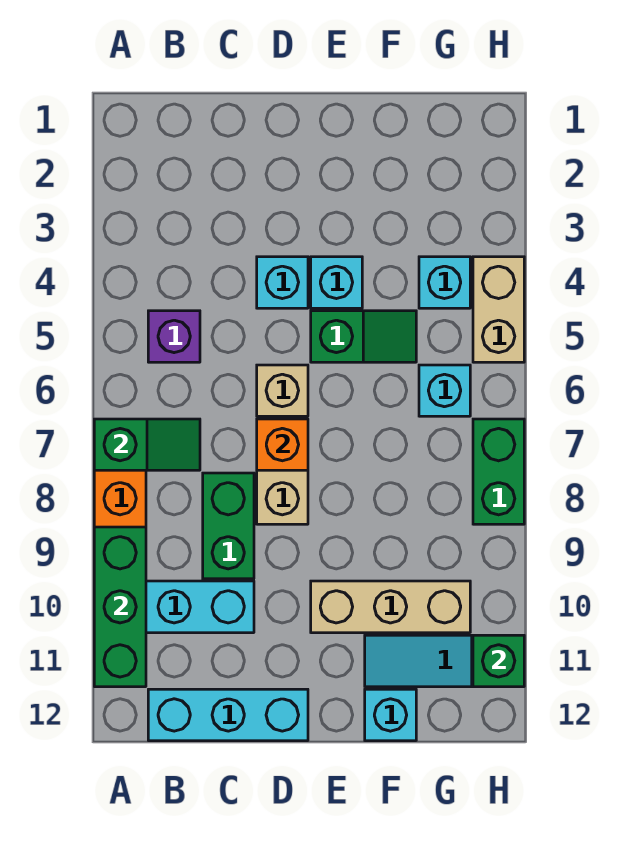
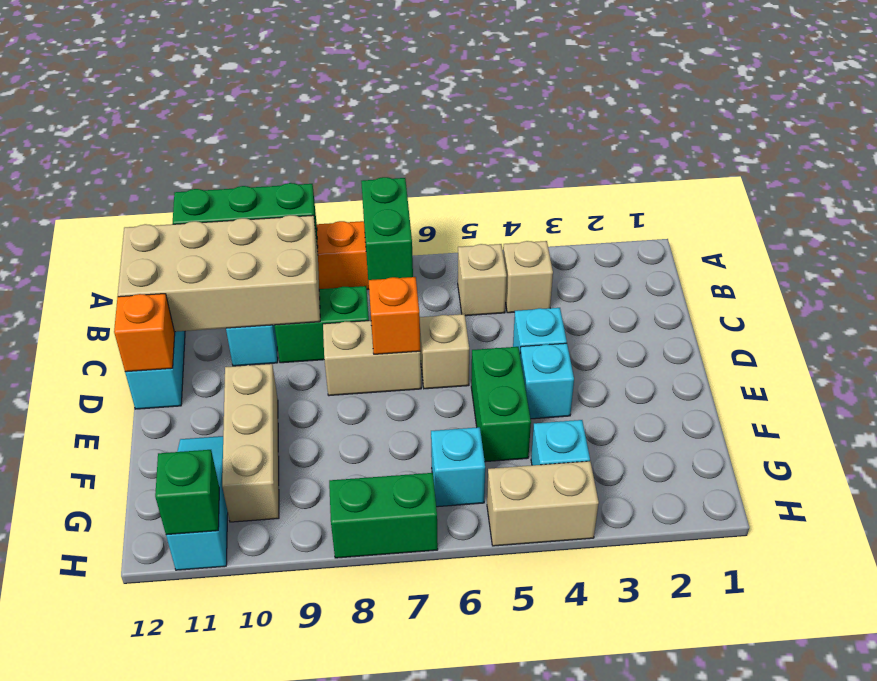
green 1x2 slope [94,419,200,470] -> green 1x2 brick [361,177,413,284]
none -> tan 1x1 brick [503,241,553,313]
purple 1x1 brick [148,311,200,362] -> tan 1x1 brick [458,244,507,316]
none -> tan 2x4 brick [118,215,320,332]
none -> orange 1x1 brick [114,294,175,372]
green 1x2 slope [311,311,416,362] -> green 1x2 brick [471,347,531,462]
cyan 1x1 brick [365,689,416,741] -> none

